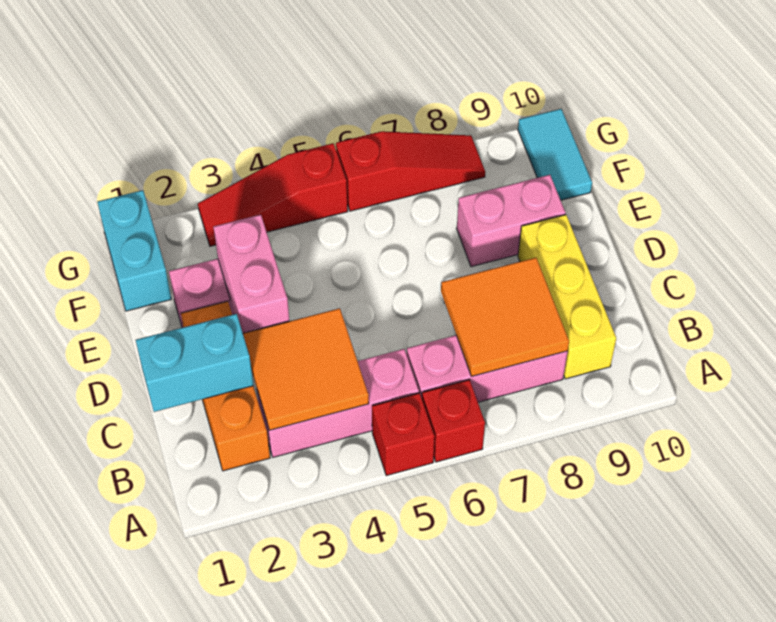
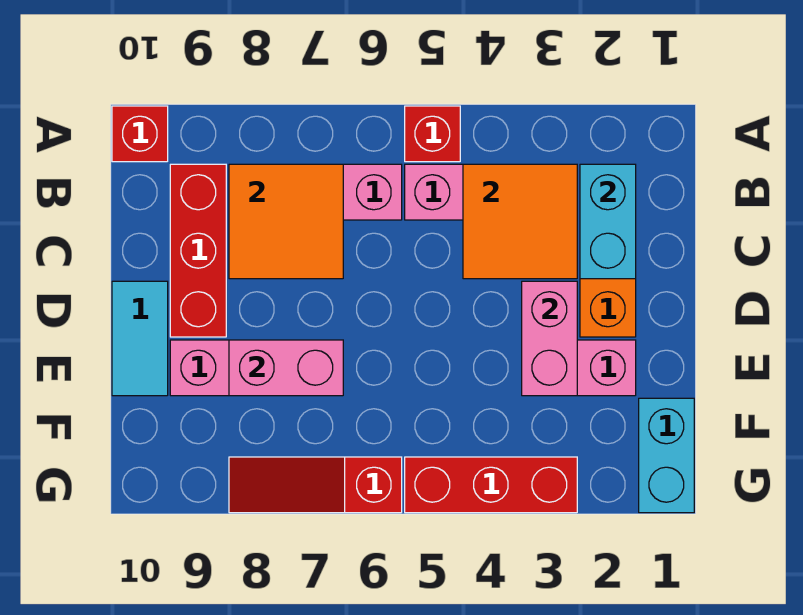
red 1x1 brick [422,380,485,462] -> red 1x1 brick moved to [112,106,168,162]
yellow 1x3 brick [518,215,616,379] -> red 1x3 brick [170,164,226,337]
cyan 1x2 brick [136,314,253,412] -> cyan 1x2 brick turned to [580,164,636,279]
none -> pink 1x2 brick [229,340,343,396]
cyan 1x2 tile [518,109,592,200] -> cyan 1x2 tile moved to [112,281,168,396]
red 1x3 slope [198,143,348,246] -> red 1x3 brick [405,457,577,513]

